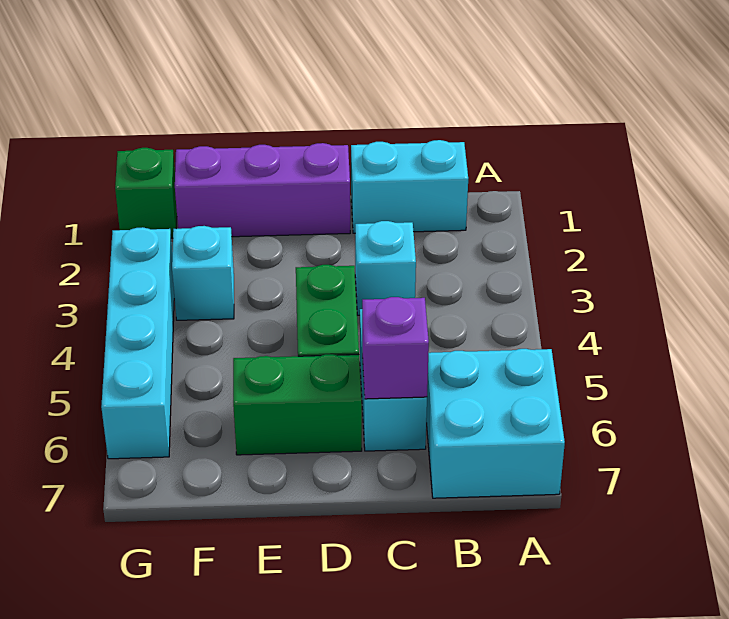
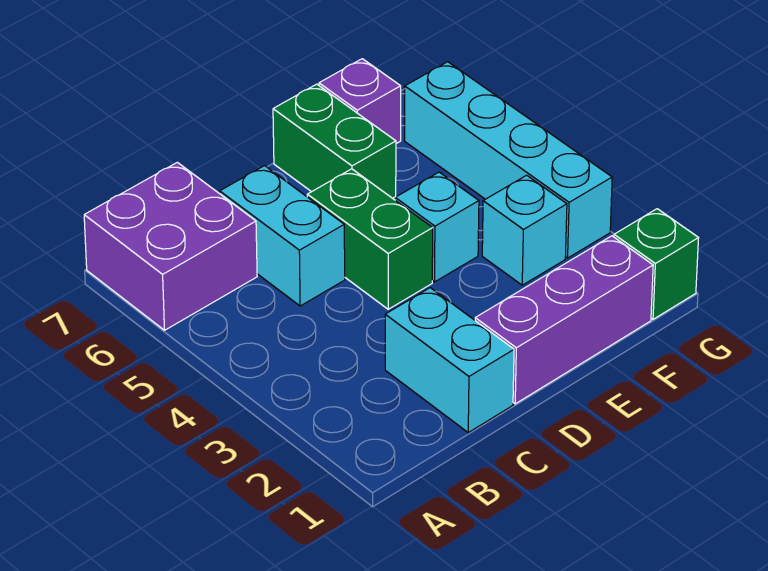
cyan 2x2 brick [426,349,565,498] -> purple 2x2 brick [84,162,257,330]
cyan 1x2 brick [351,140,468,233] -> cyan 1x2 brick turned to [385,288,514,432]
cyan 1x1 brick [355,221,416,315] -> cyan 1x1 brick moved to [395,172,479,282]
purple 1x1 brick [362,297,429,399] -> purple 1x1 brick moved to [319,59,401,144]
green 1x2 brick [233,354,362,455] -> green 1x2 brick turned to [273,84,396,198]

